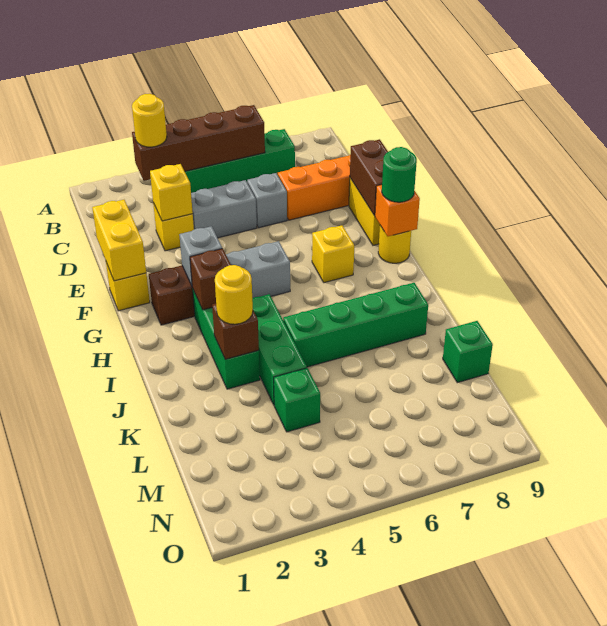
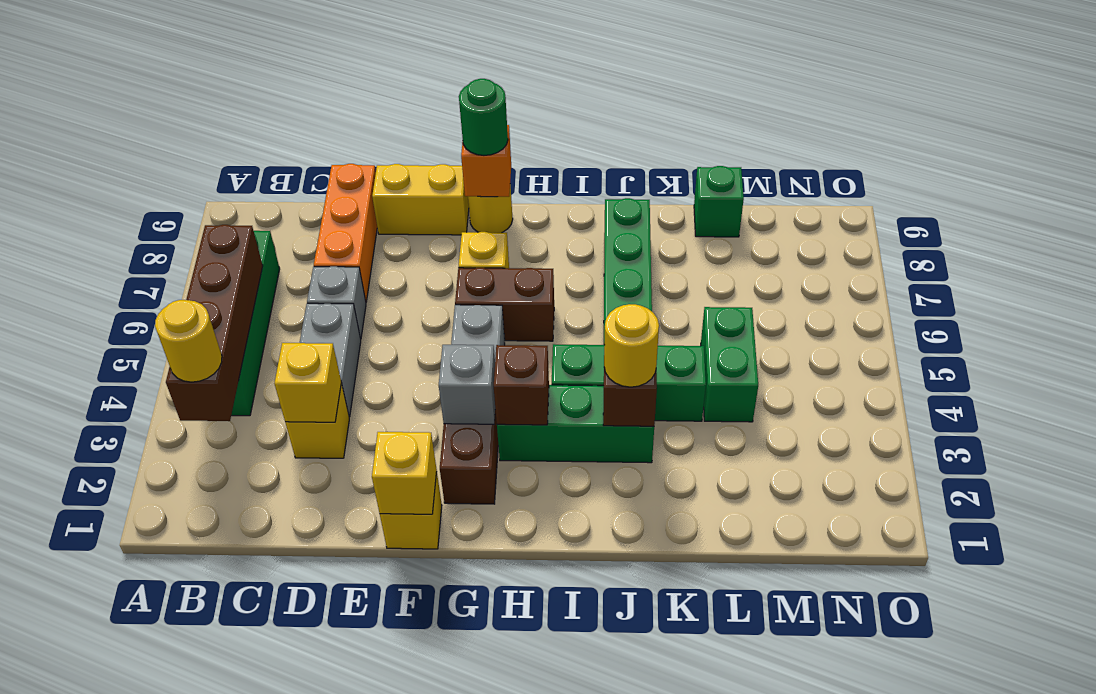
yellow 1x2 brick [92,200,146,281] -> yellow 1x1 brick [372,432,437,514]
brown 1x2 brick [350,139,388,216] -> brown 1x2 brick moved to [455,268,554,341]
green 1x1 brick [274,368,320,432] -> green 1x2 brick [701,307,758,422]

